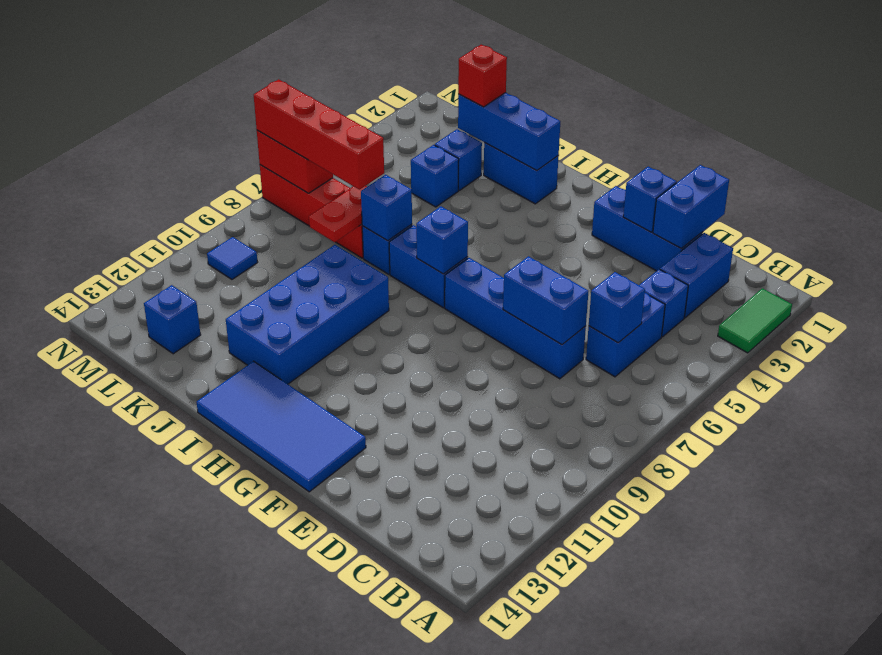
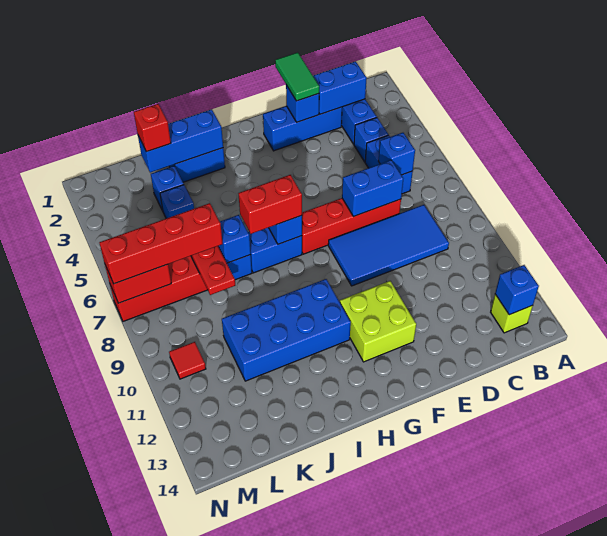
green 1x2 tile [718,288,792,353] -> green 1x2 tile moved to [275,52,319,101]
none -> lime 1x1 brick [491,294,533,333]
blue 1x2 brick [653,165,729,249] -> blue 1x2 brick turned to [313,61,367,114]
blue 1x4 brick [445,258,586,379] -> red 1x4 brick [302,198,401,254]
none -> lime 2x2 brick [340,281,416,362]
blue 2x4 tile [196,361,366,492] -> blue 2x4 tile moved to [328,205,449,286]
none -> red 1x2 brick [238,175,302,234]
blue 2x4 brick [226,245,389,384] -> blue 2x4 brick turned to [222,279,351,381]
blue 1x1 brick [144,285,201,354] -> blue 1x1 brick moved to [495,265,539,315]
blue 1x1 tile [207,237,258,279] -> red 1x1 tile [169,342,206,379]

